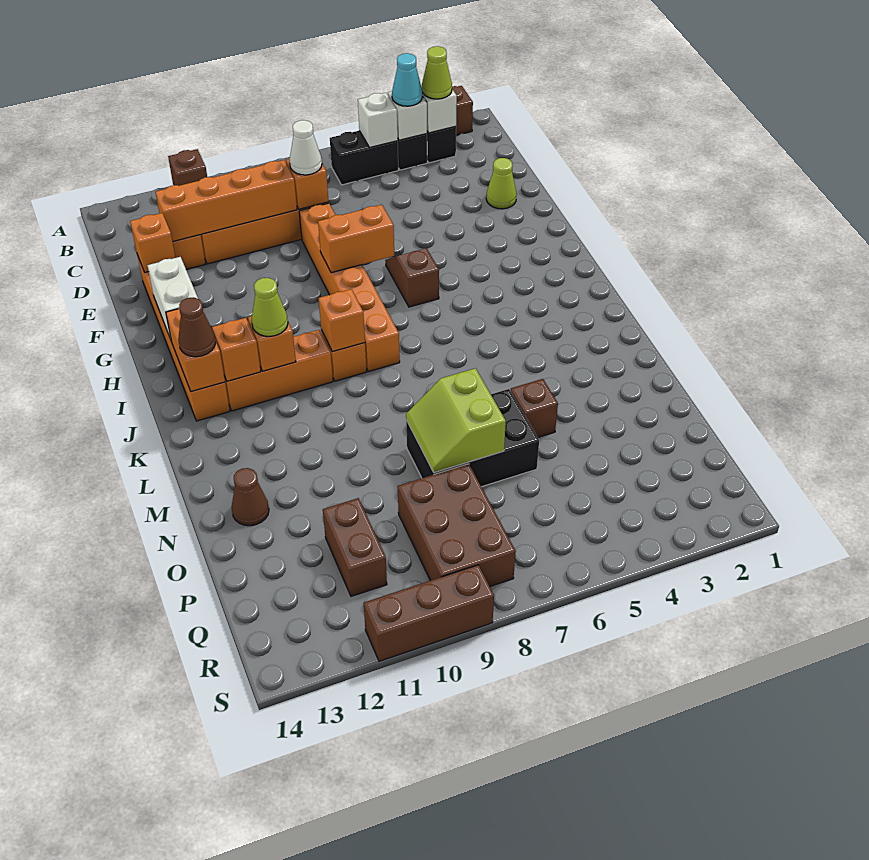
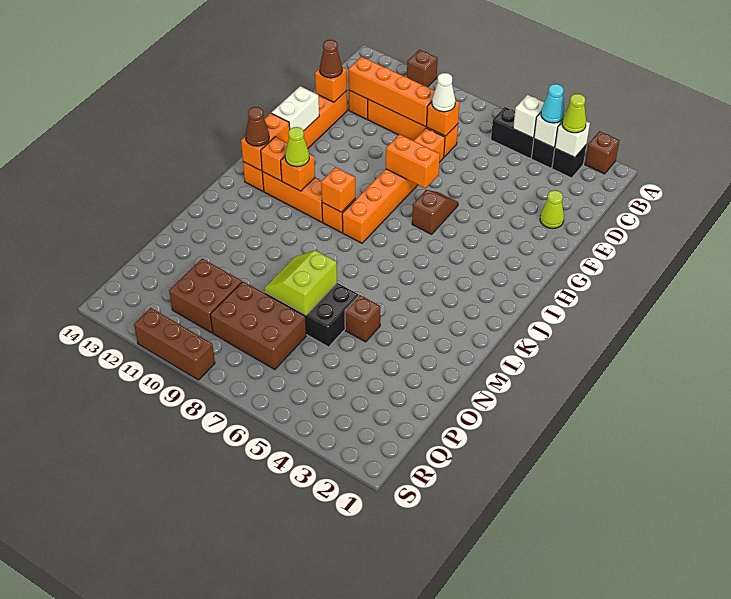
brown 1x1 cone [232,468,269,526] -> brown 1x1 cone moved to [320,40,342,78]
brown 2x3 brick [398,464,516,587] -> brown 2x3 brick turned to [210,282,306,370]
brown 1x2 brick [323,498,387,596] -> brown 2x2 brick [169,259,242,333]

